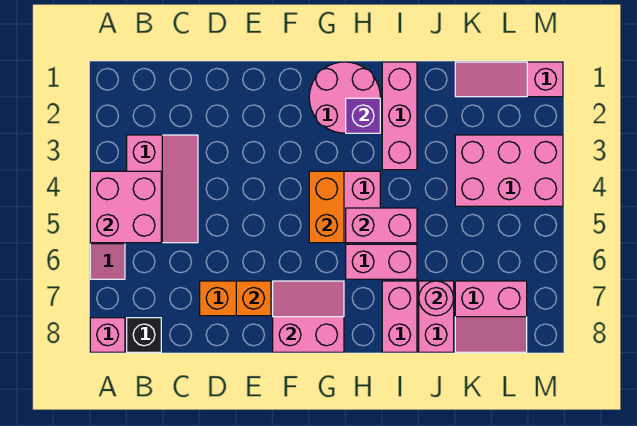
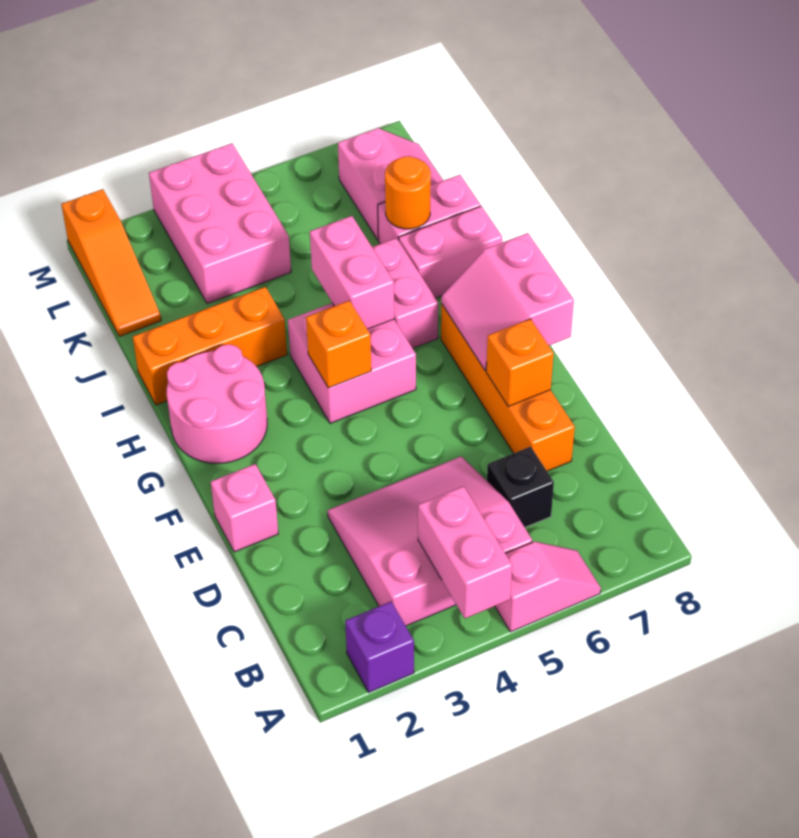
pink 2x2 brick [90,171,161,243] -> pink 1x2 brick [418,486,512,618]
pink 1x1 brick [90,318,125,352] -> pink 1x1 brick moved to [211,464,278,552]
pink 2x3 slope [127,135,198,243] -> pink 3x3 slope [328,456,532,626]
black 1x1 brick [127,318,161,352] -> black 1x1 brick moved to [487,447,554,527]
orange 1x2 brick [309,171,344,243] -> orange 1x1 brick [306,301,371,388]
purple 1x1 brick [346,98,380,133] -> purple 1x1 brick moved to [345,602,414,693]
pink 1x3 brick [382,62,417,170] -> orange 1x3 brick [133,287,287,405]
pink 1x1 round brick [419,281,453,316] -> orange 1x1 round brick [385,156,431,229]
pink 1x3 slope [455,62,563,97] -> orange 1x3 slope [61,189,161,336]

